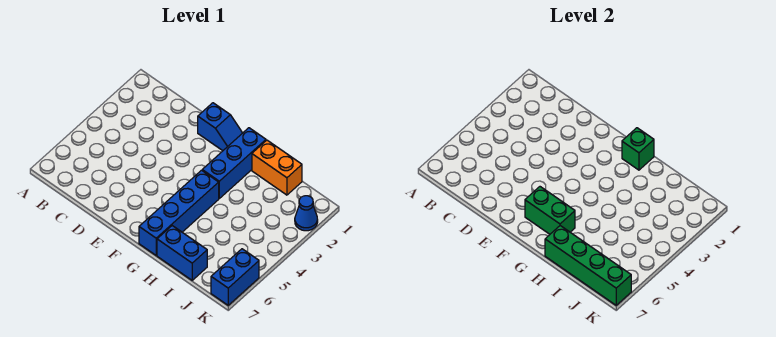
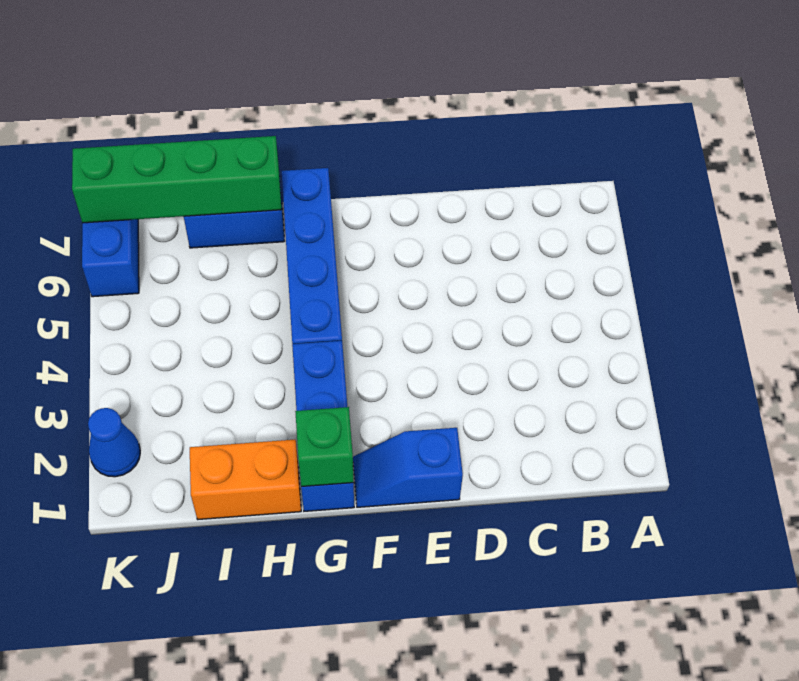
green 1x2 brick [525,187,575,234] -> none

